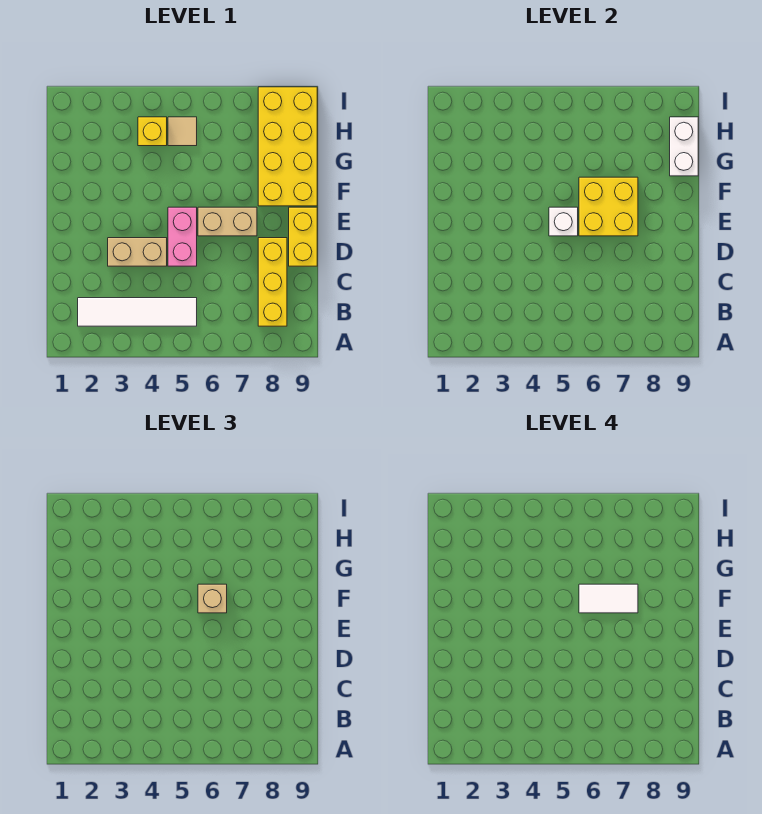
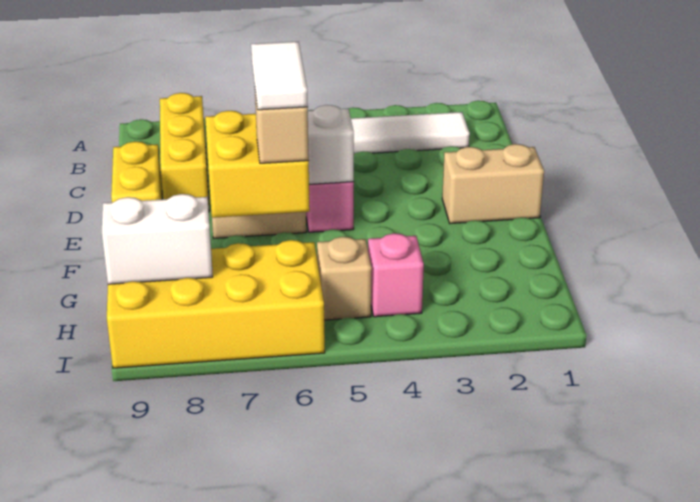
tan 1x2 brick [108,238,167,266] -> tan 1x2 brick moved to [442,144,544,223]
white 1x2 tile [579,584,638,613] -> white 1x2 tile turned to [251,42,308,110]
yellow 2x4 brick [258,87,317,206] -> yellow 2x4 brick turned to [107,240,325,368]
white 1x2 brick [670,117,698,176] -> white 1x2 brick turned to [102,194,213,284]
yellow 1x1 brick [138,117,167,146] -> pink 1x1 brick [368,233,424,317]
tan 1x1 tile [168,117,197,146] -> tan 1x1 brick [317,237,372,320]

